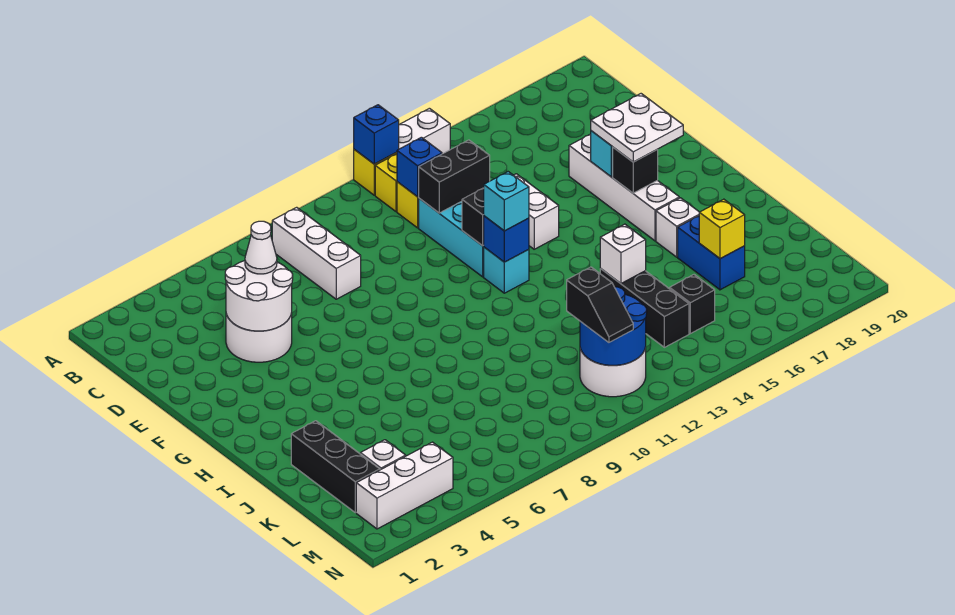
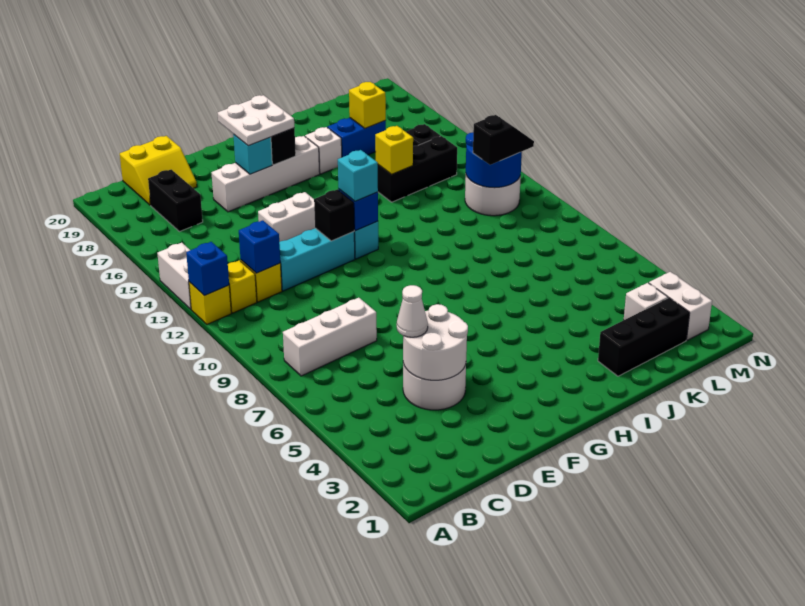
none -> yellow 2x2 slope [120,136,197,205]
black 1x2 brick [418,140,490,213] -> black 1x2 brick moved to [148,170,203,232]
white 1x1 brick [600,224,646,283] -> yellow 1x1 brick [375,126,413,174]
white 1x3 brick [356,442,453,529] -> white 1x2 brick [649,272,712,340]

